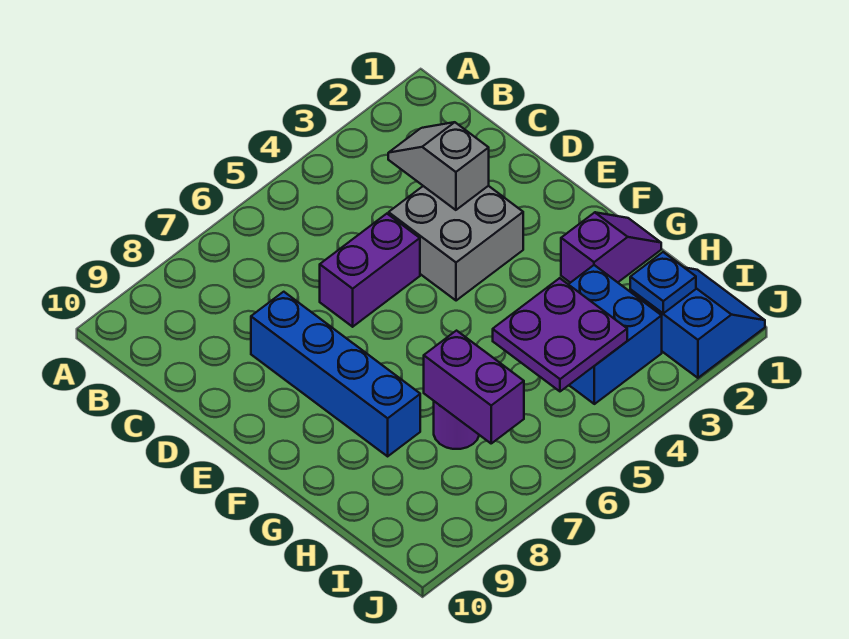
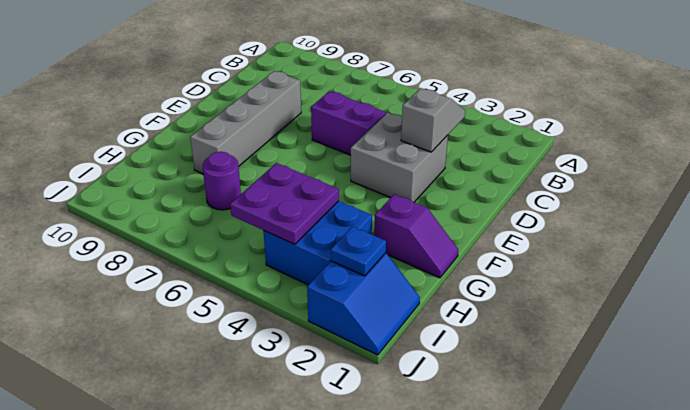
blue 1x4 brick [251,292,420,456] -> grey 1x4 brick [190,71,301,174]
purple 1x2 brick [424,331,524,443] -> none

